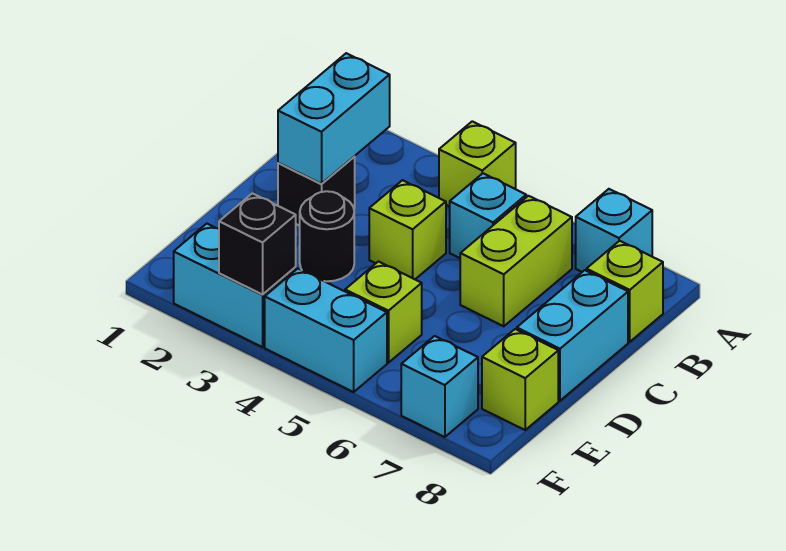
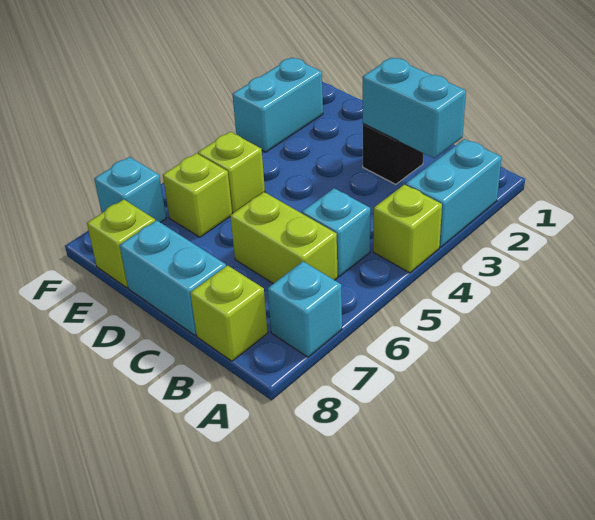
lime 1x1 brick [369,180,446,279] -> lime 1x1 brick moved to [163,153,232,237]
black 1x1 round brick [300,191,354,281] -> none
black 1x1 brick [219,193,296,295] -> none
cyan 1x2 brick [265,269,387,392] -> cyan 1x2 brick moved to [406,139,502,247]

